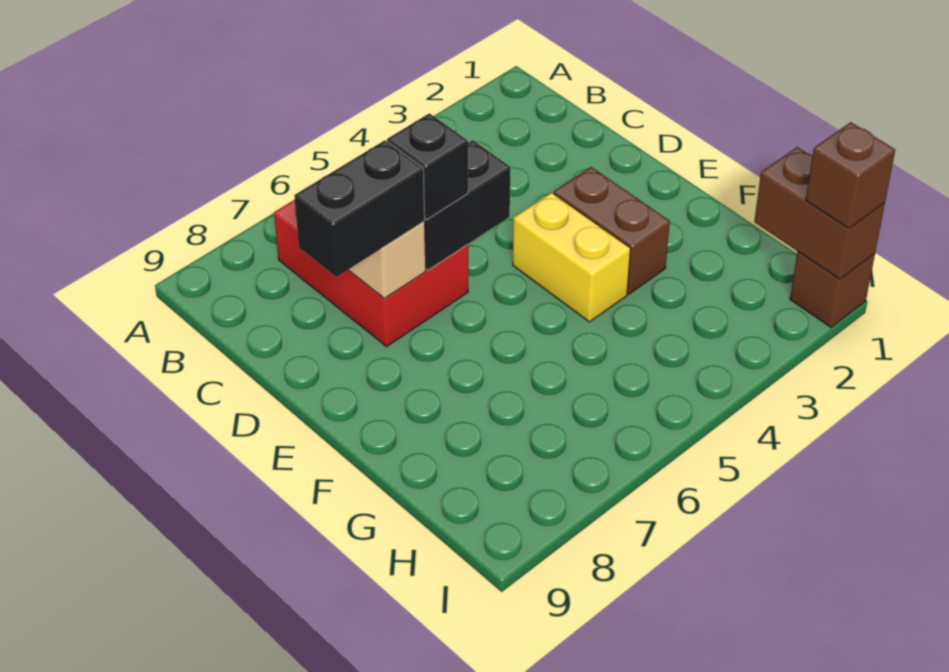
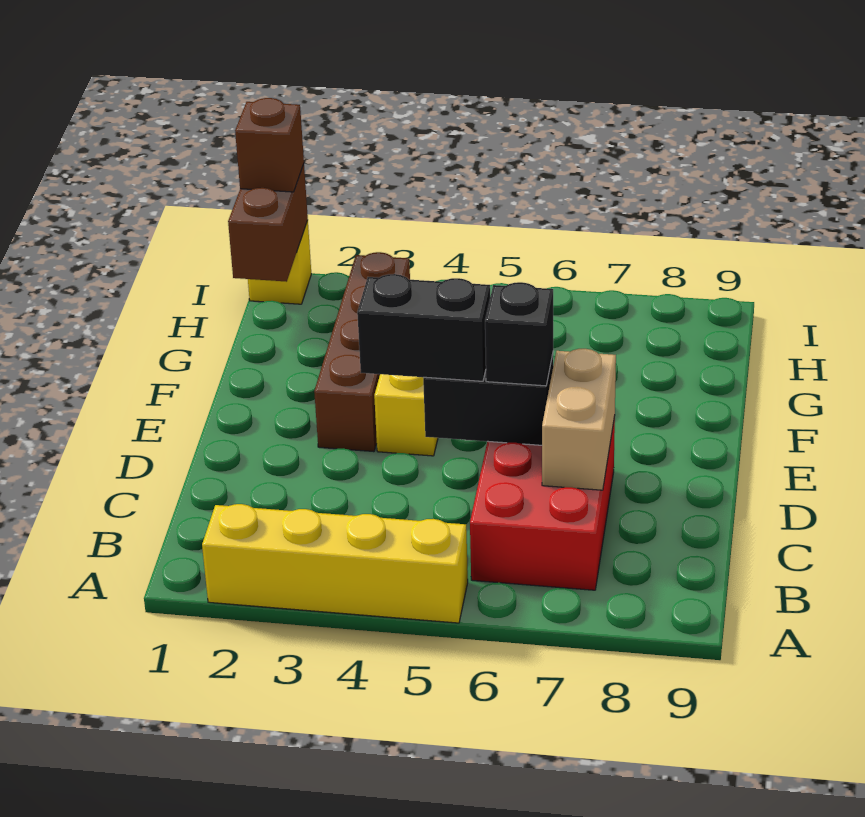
none -> yellow 1x4 brick [202,504,468,623]
black 1x2 brick [294,140,425,277] -> black 1x2 brick moved to [357,274,490,381]
brown 1x2 brick [554,167,670,294] -> brown 1x4 brick [314,252,410,452]
brown 1x1 brick [790,252,875,327] -> yellow 1x1 brick [248,220,311,304]

